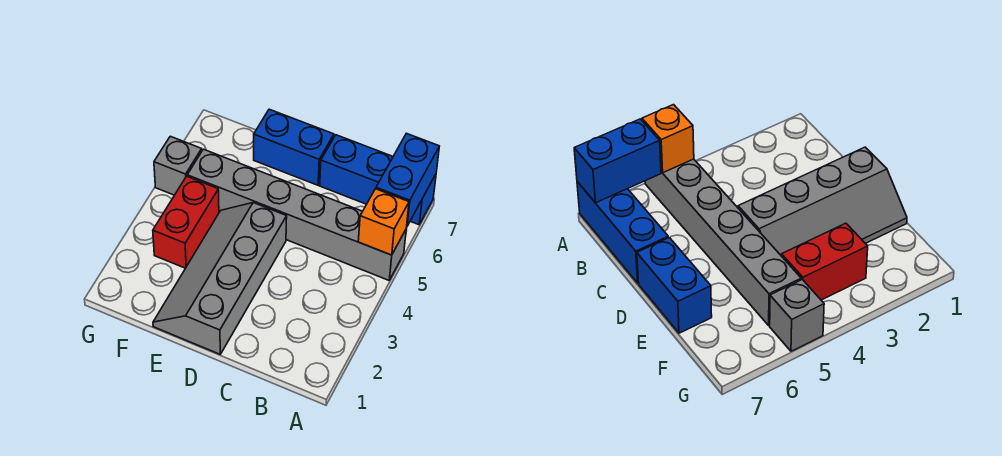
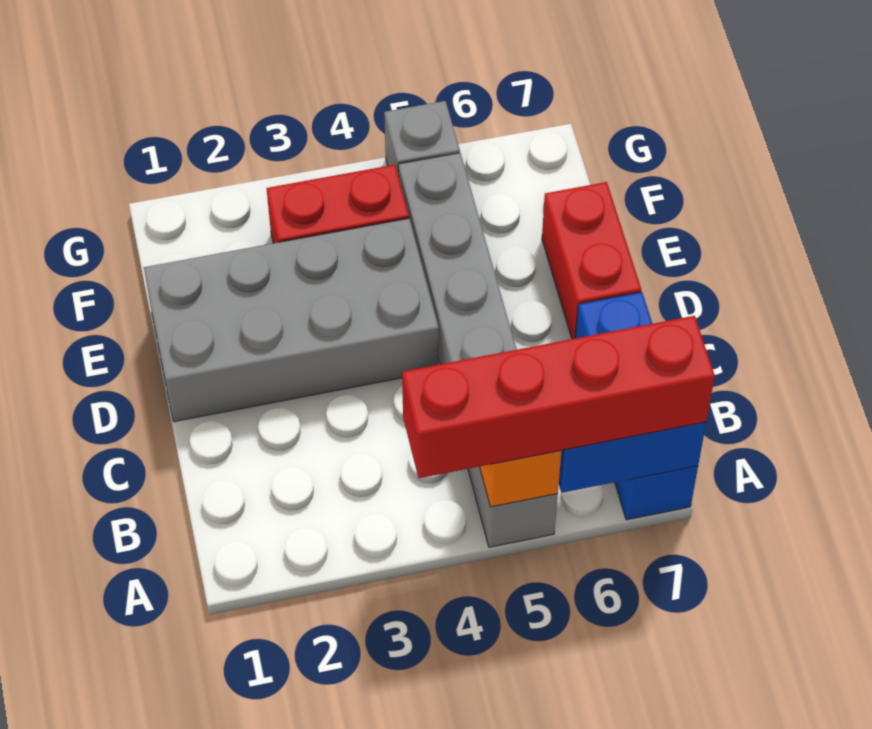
none -> red 1x4 brick [402,316,715,478]
grey 2x4 slope [153,203,287,354] -> grey 2x4 brick [144,218,439,422]
blue 1x2 brick [254,109,334,185] -> red 1x2 brick [542,182,641,339]

